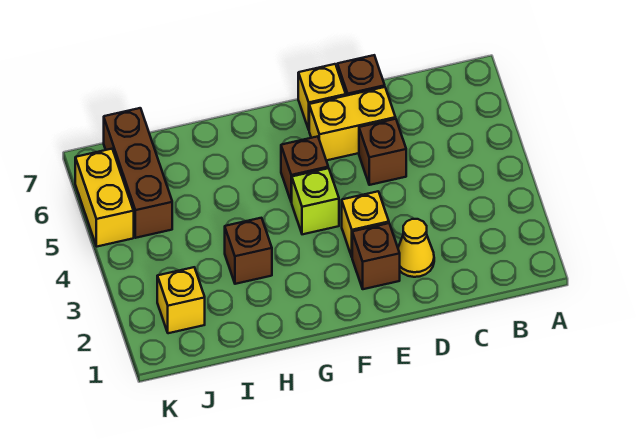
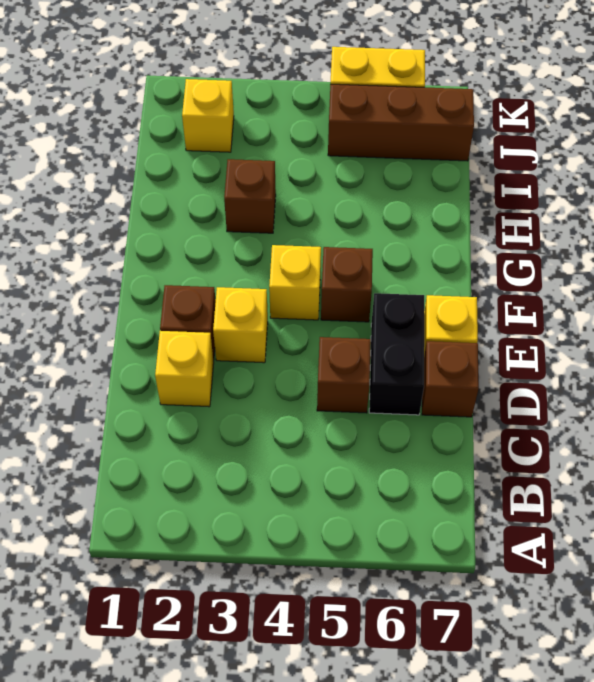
yellow 1x1 cone [398,219,434,277] -> yellow 1x1 brick [155,331,214,407]
yellow 1x2 brick [309,87,396,160] -> black 1x2 brick [369,293,424,415]
lime 1x1 brick [291,168,339,234] -> yellow 1x1 brick [269,245,321,320]

